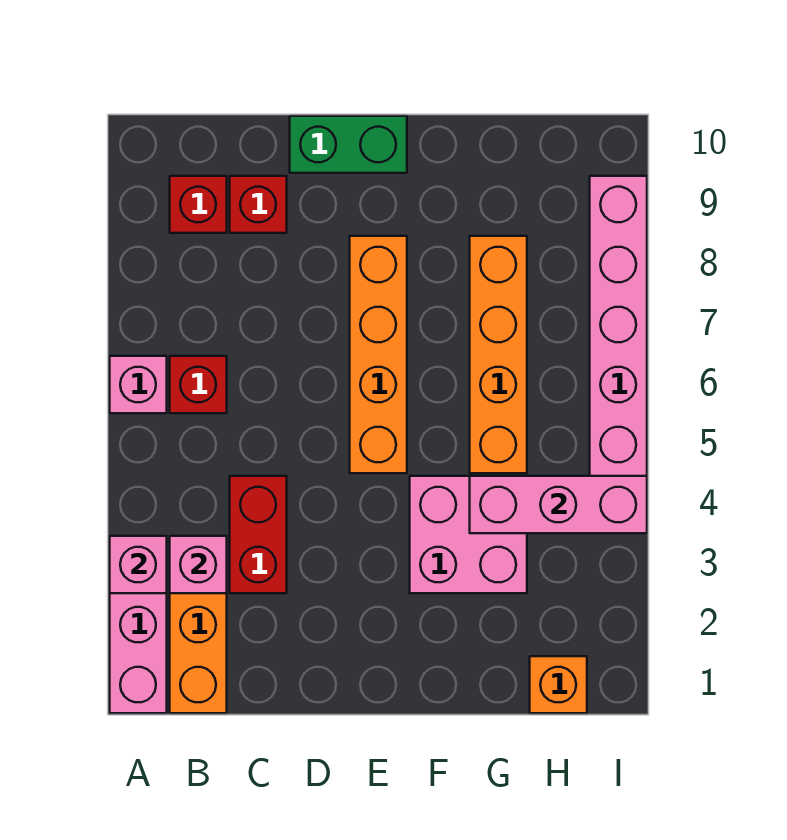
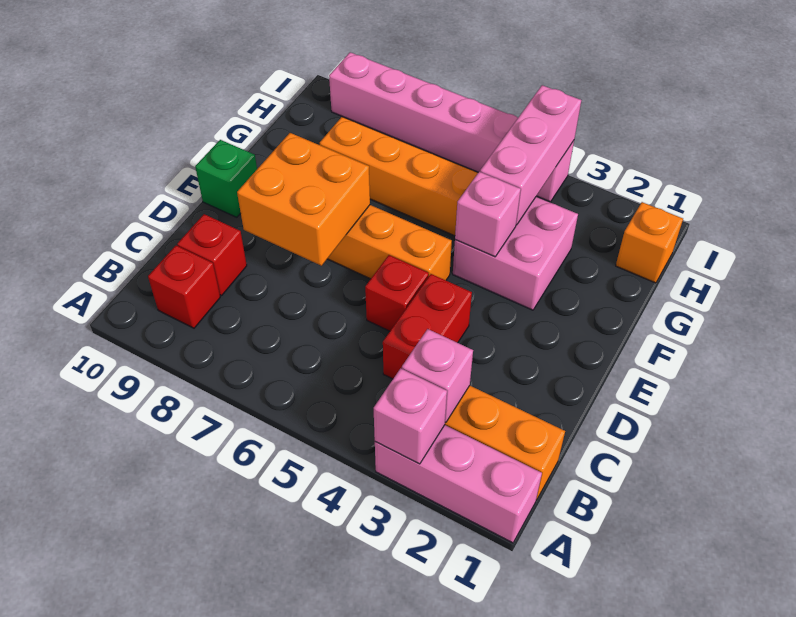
pink 1x1 brick [110,356,167,413] -> pink 1x1 brick moved to [455,172,521,257]
red 1x1 brick [170,356,227,413] -> red 1x1 brick moved to [365,255,429,331]
red 1x2 brick [230,476,287,593] -> red 1x2 brick turned to [383,274,472,379]
none -> orange 2x2 brick [237,133,370,266]
green 1x2 brick [290,116,407,173] -> green 1x1 brick [195,140,257,217]

